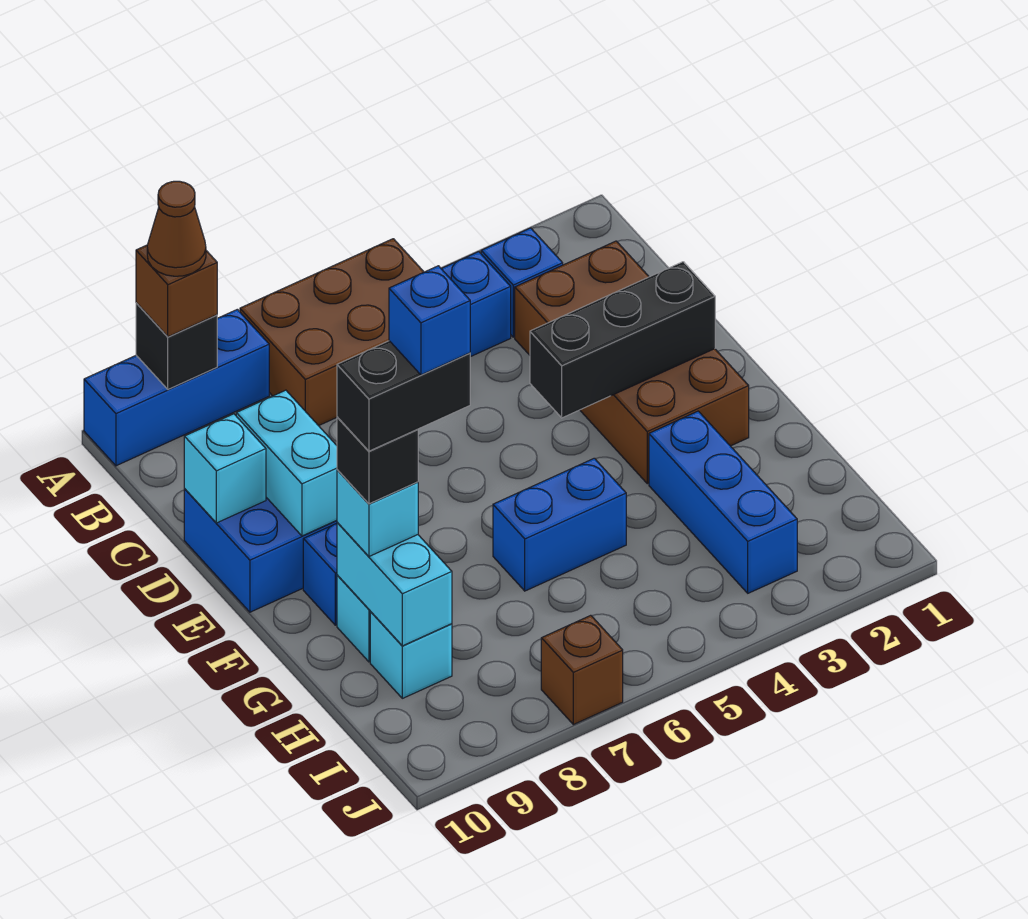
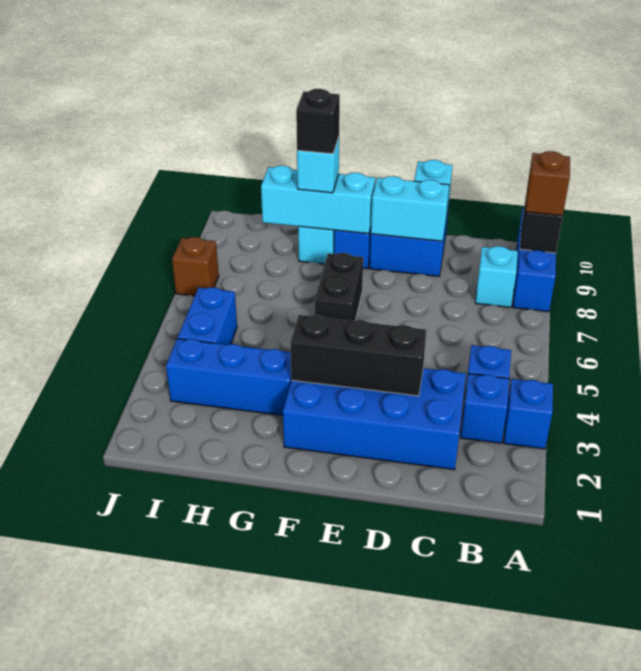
brown 2x3 brick [240,239,424,426] -> none
brown 1x1 cone [147,181,206,276] -> none
brown 2x4 brick [515,241,749,484] -> blue 2x4 brick [283,368,466,470]
black 1x3 brick [530,262,715,418] -> black 1x3 brick turned to [290,315,426,396]
blue 1x2 brick [493,458,626,591] -> blue 1x2 brick moved to [178,287,237,345]
black 1x2 brick [337,341,470,451] -> black 1x2 brick moved to [315,253,363,321]
blue 1x1 brick [389,266,470,375] -> blue 1x1 brick moved to [504,379,553,449]
cyan 1x2 brick [337,522,452,646] -> cyan 1x3 brick [261,166,375,234]
cyan 1x1 brick [370,612,452,698] -> cyan 1x1 brick moved to [475,246,518,307]

